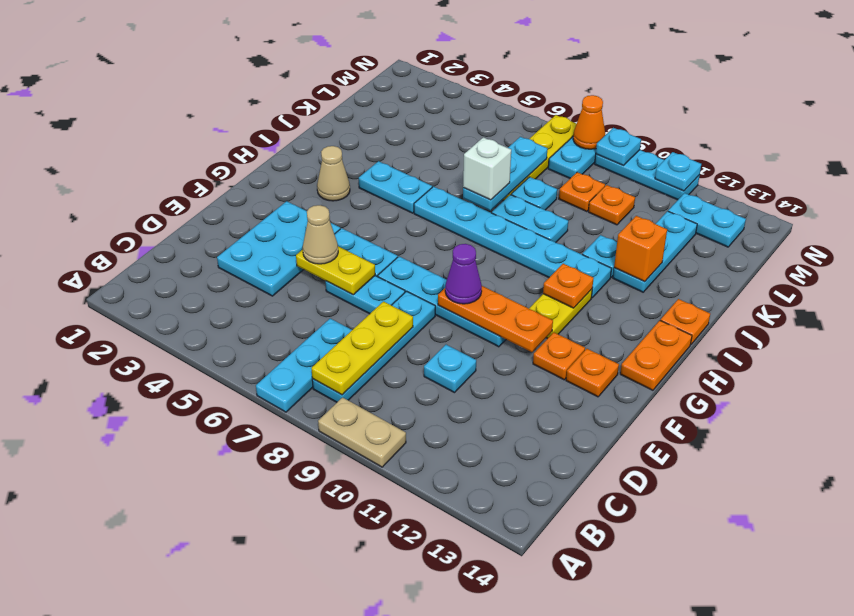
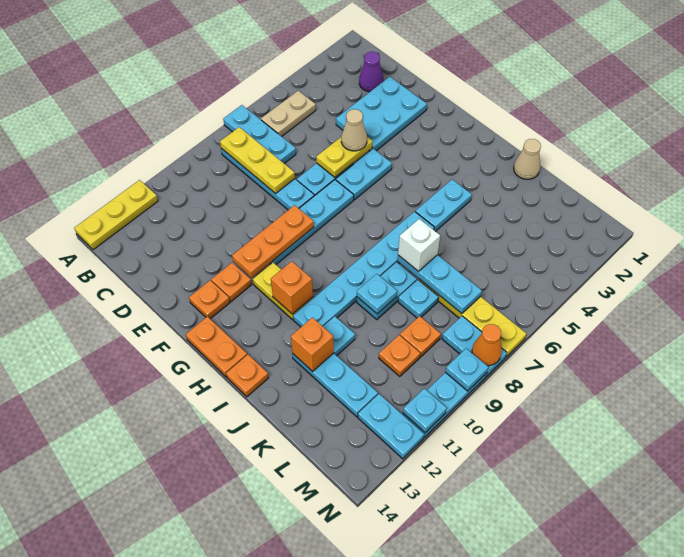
tan 1x2 plate [318,397,406,467] -> tan 1x2 plate moved to [261,91,316,137]
none -> yellow 1x3 plate [75,180,158,250]
cyan 2x3 plate [217,201,340,296] -> cyan 2x3 plate turned to [336,77,427,151]
cyan 1x1 plate [424,345,476,393] -> cyan 1x1 plate moved to [357,274,397,314]
purple 1x1 cone [445,244,482,304] -> purple 1x1 cone moved to [359,52,384,92]
tan 1x1 cone [317,146,350,201] -> tan 1x1 cone moved to [514,139,541,179]
orange 1x1 plate [543,264,594,308] -> orange 1x1 brick [271,261,313,314]
cyan 1x2 plate [668,193,746,247] -> cyan 1x2 plate turned to [358,394,424,459]

